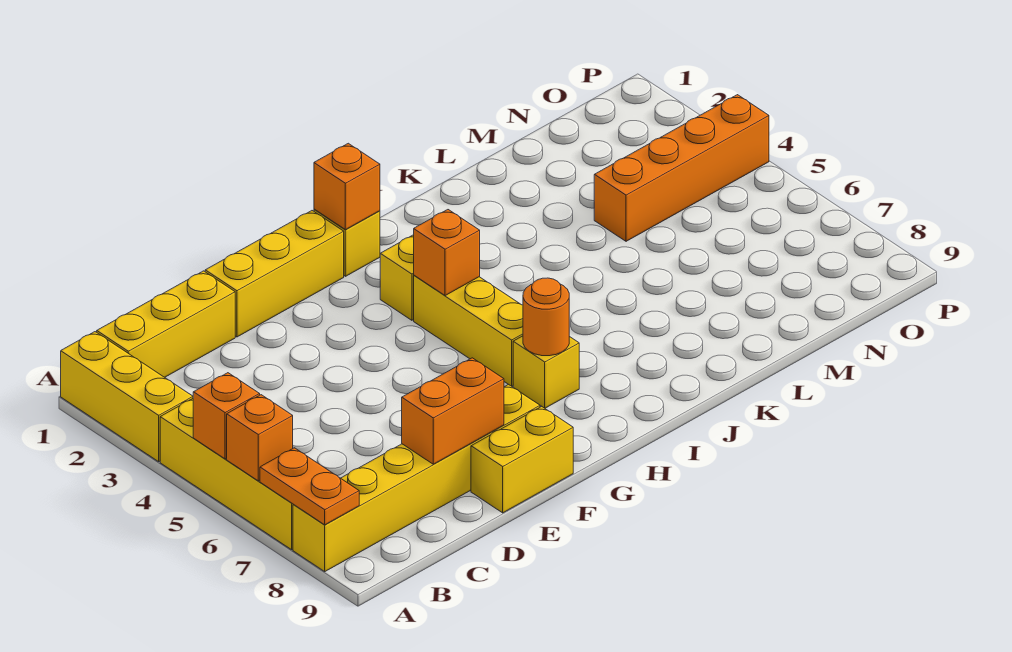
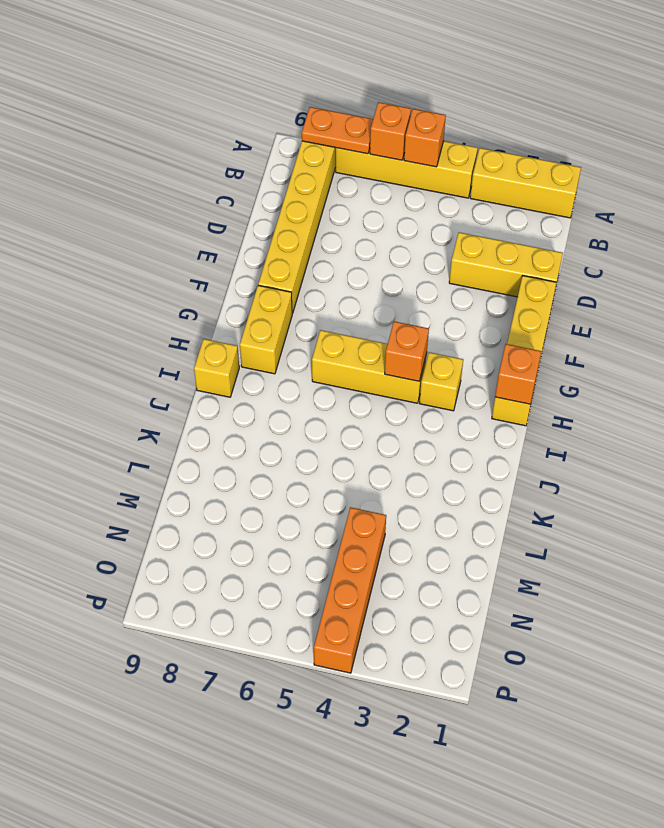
yellow 1x3 brick [97,271,235,377] -> yellow 1x3 brick turned to [449,232,563,297]
orange 1x2 brick [402,358,504,464] -> none
yellow 1x2 brick [471,406,573,513] -> yellow 1x2 brick moved to [240,285,292,374]
yellow 1x1 brick [513,336,579,408] -> yellow 1x1 brick moved to [194,339,239,397]
orange 1x1 round brick [523,278,569,356] -> none

